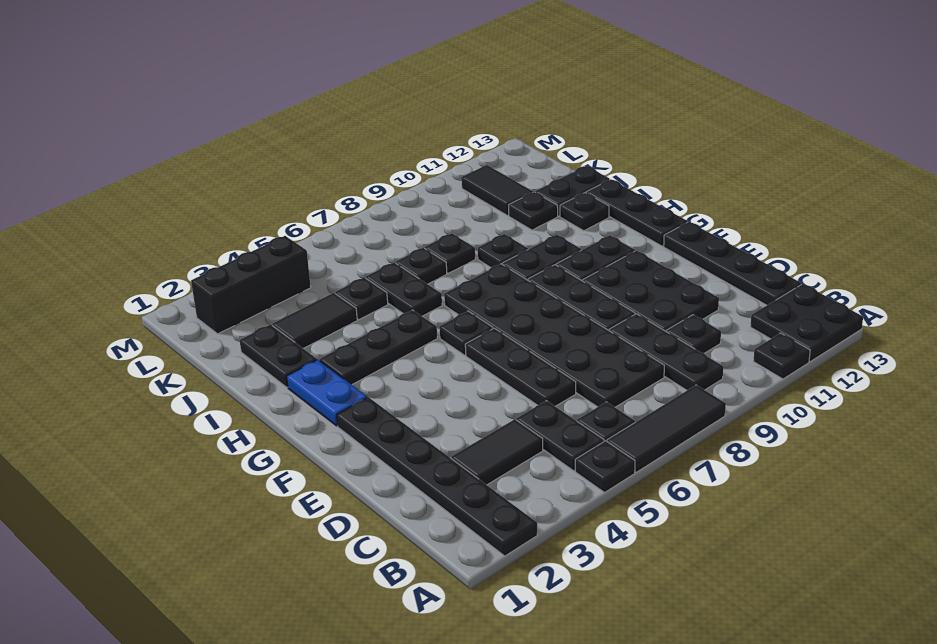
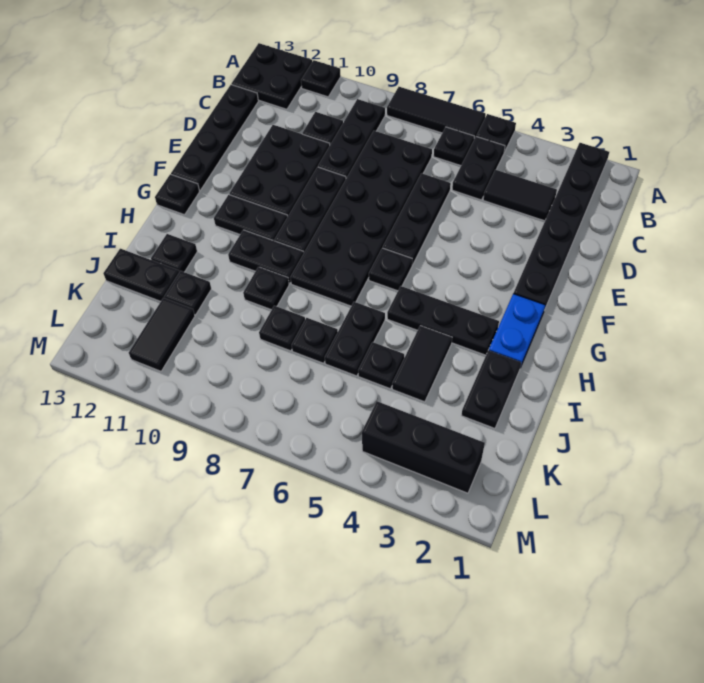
black 1x3 plate [586,179,688,246] -> black 1x1 plate [155,174,200,215]
black 1x2 tile [272,293,357,349] -> black 1x2 tile turned to [392,326,452,402]

